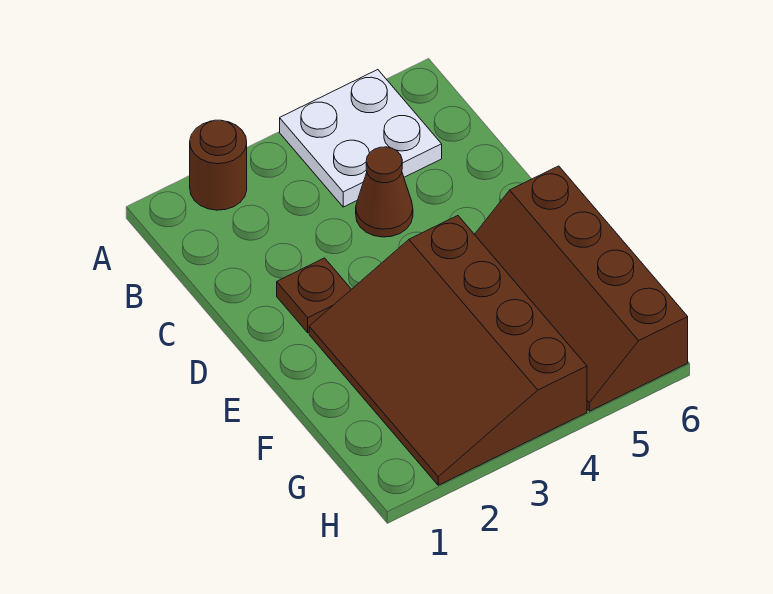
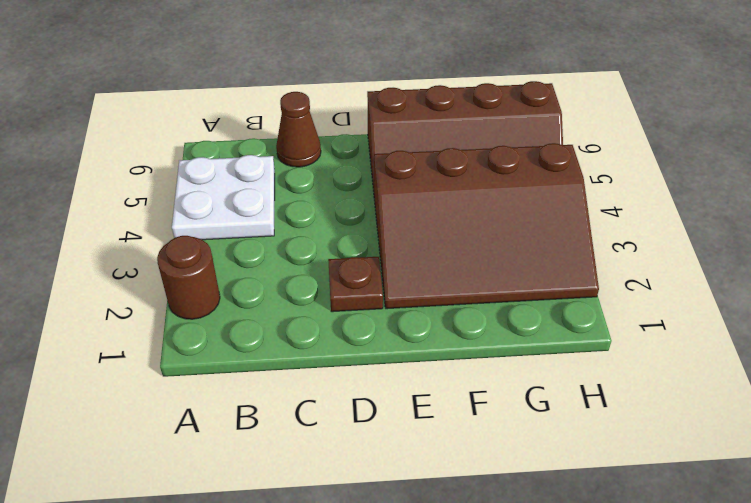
brown 1x1 cone [356,147,413,237] -> brown 1x1 cone moved to [276,92,321,167]

